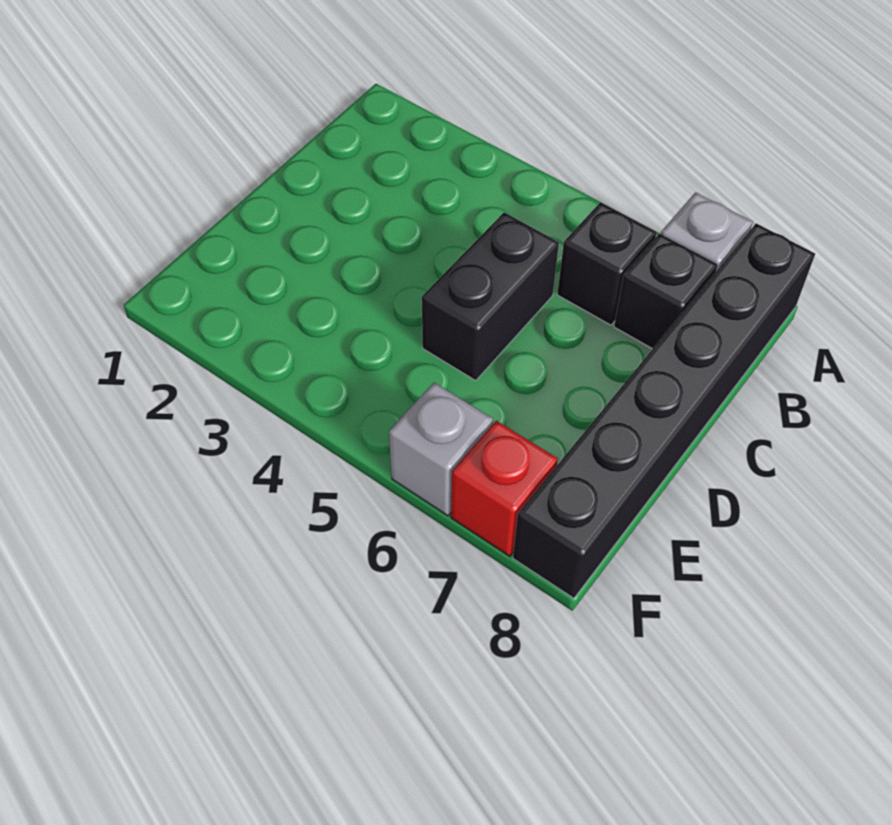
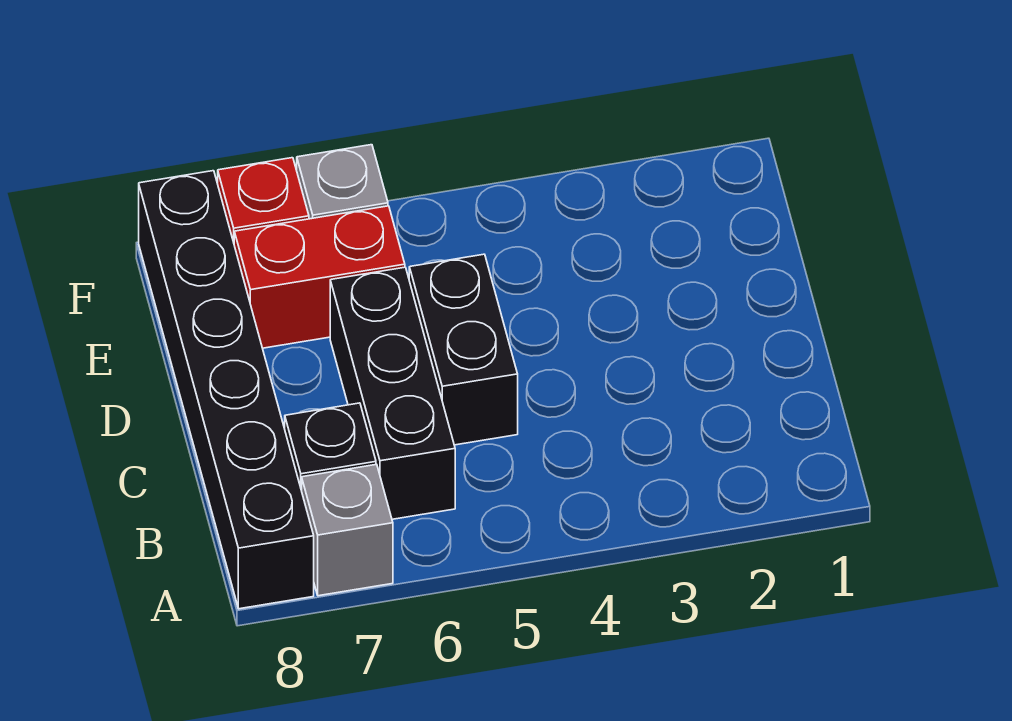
black 1x1 brick [557,202,657,325] -> black 1x3 brick [330,267,455,519]
none -> red 1x2 brick [234,206,405,348]

